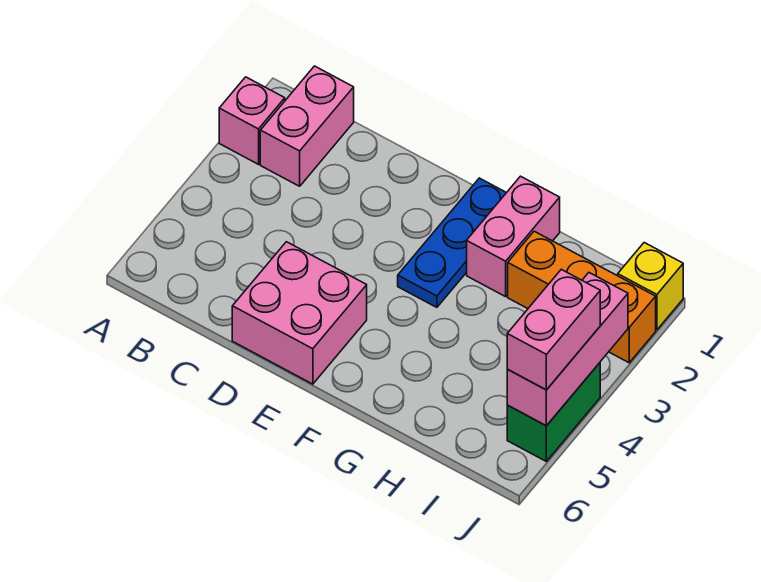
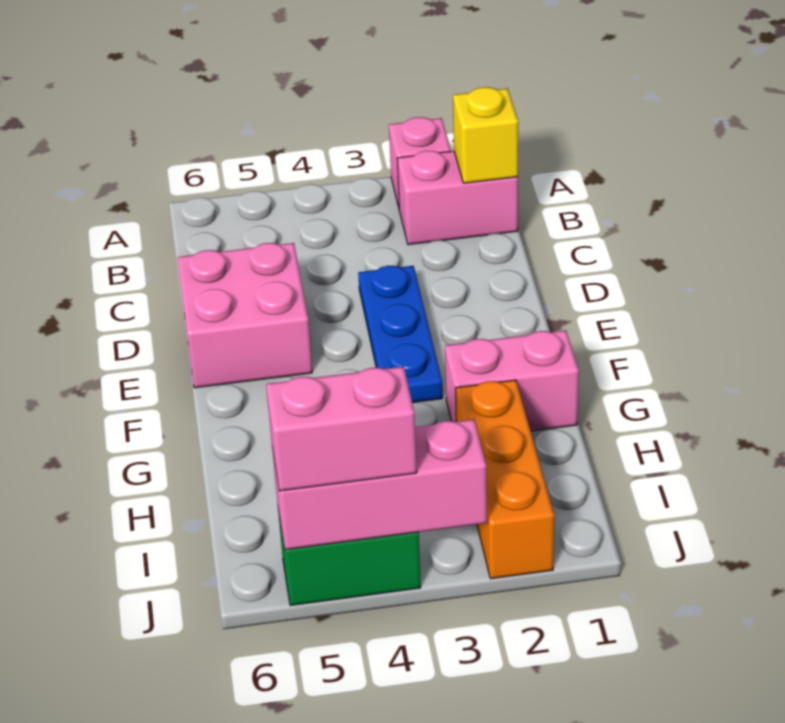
blue 1x3 plate [398,178,506,307] -> blue 1x3 plate turned to [358,266,443,403]
yellow 1x1 brick [618,243,683,330] -> yellow 1x1 brick moved to [453,87,518,183]

